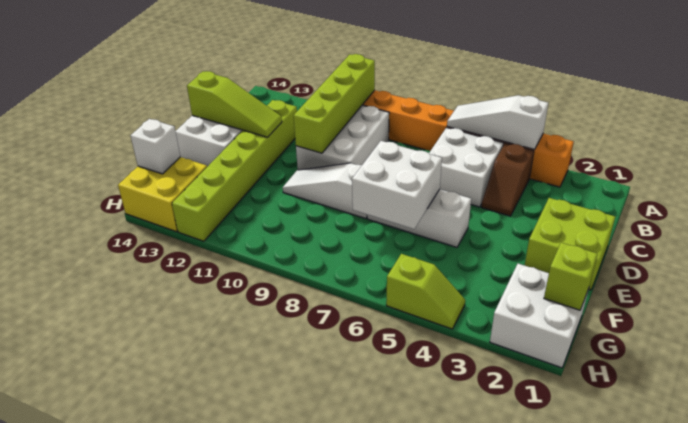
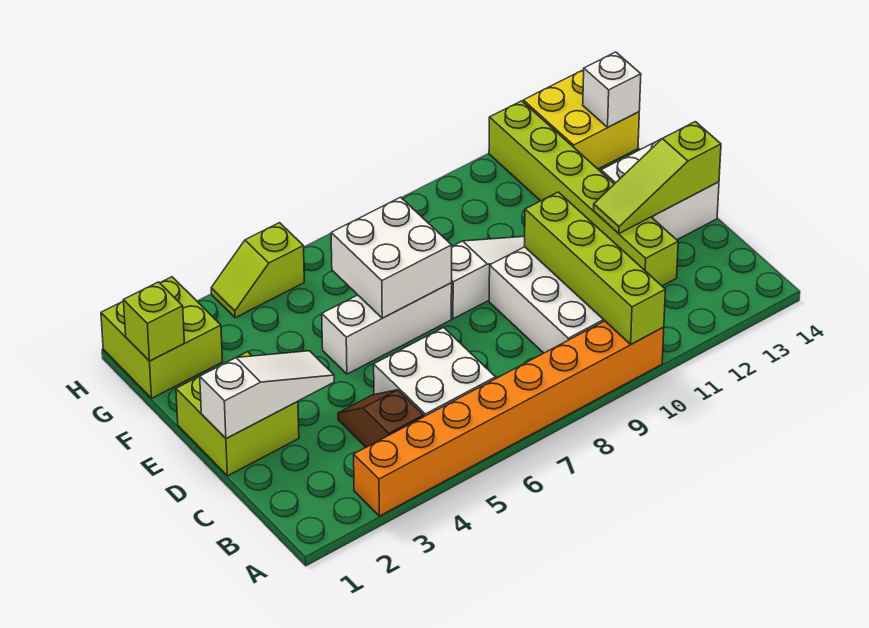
white 1x3 slope [447,95,548,149] -> white 1x3 slope moved to [200,351,334,439]
white 2x2 brick [490,264,589,368] -> lime 2x2 brick [101,277,222,398]

